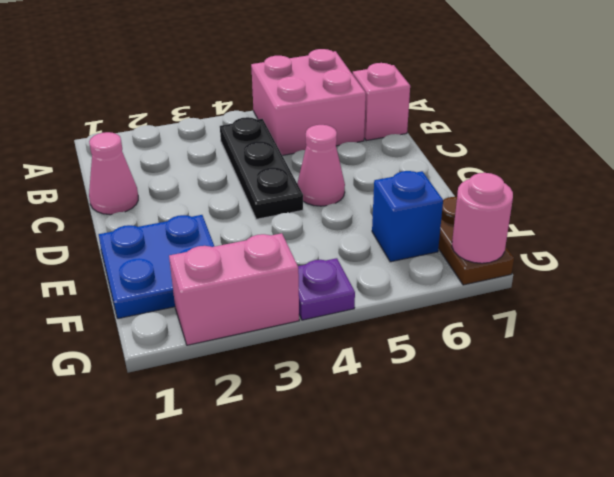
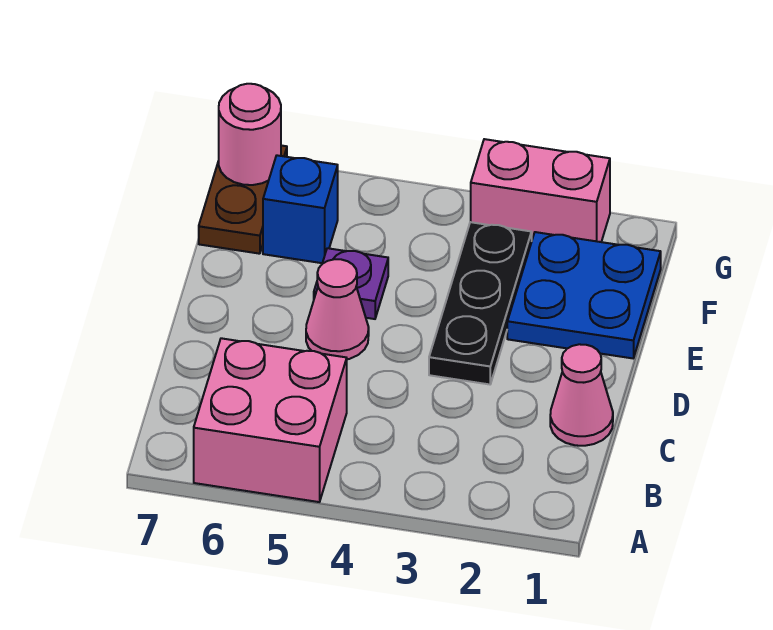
black 1x3 plate [220,117,303,219] -> black 1x3 plate moved to [429,222,532,384]
pink 1x1 brick [353,63,410,141] -> none
purple 1x1 plate [298,258,355,320] -> purple 1x1 plate moved to [314,248,388,319]

